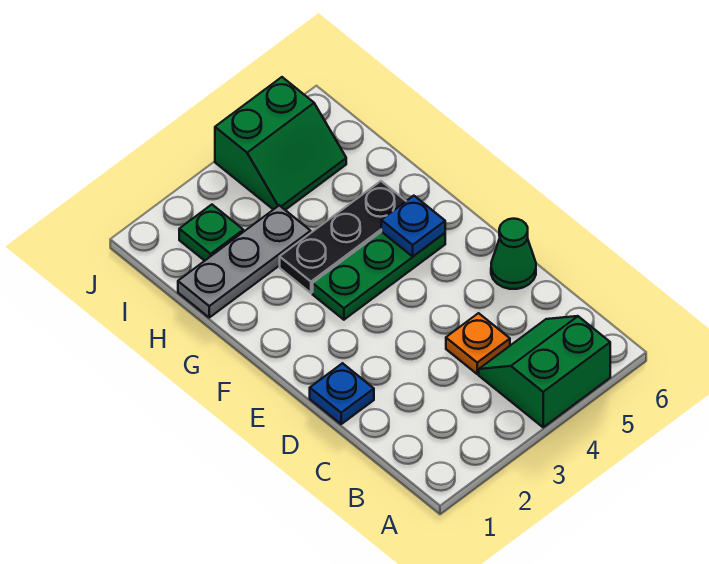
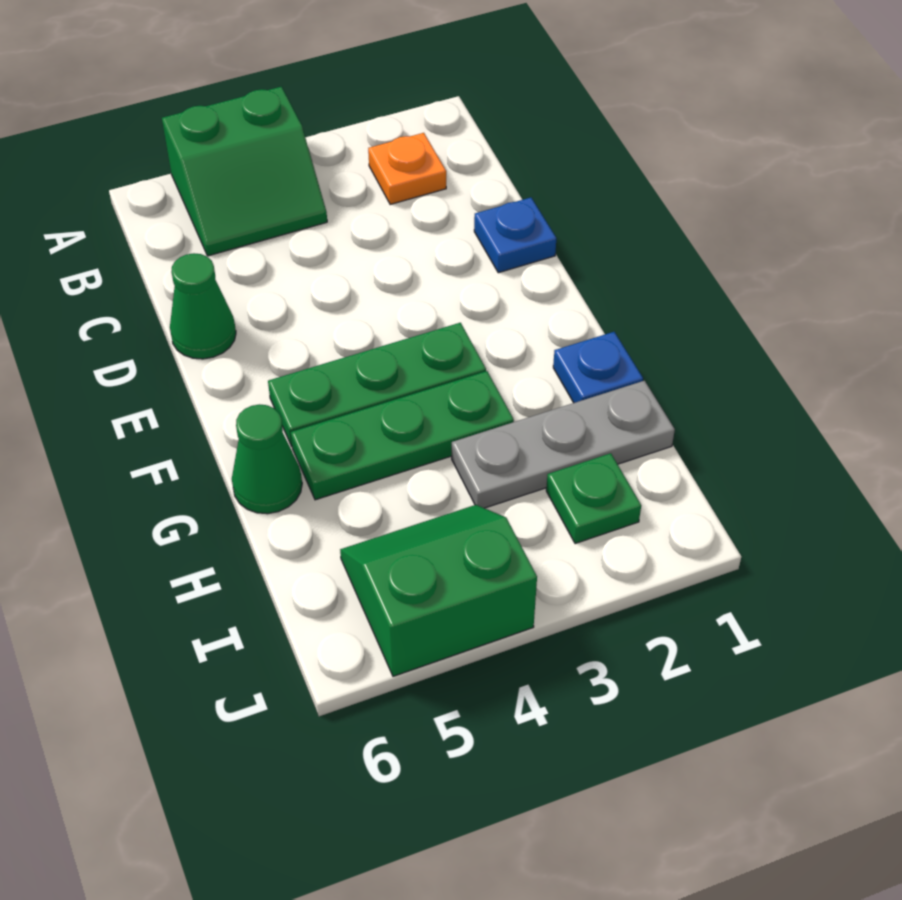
orange 1x1 plate [446,313,510,374] -> orange 1x1 plate moved to [368,133,446,205]
blue 1x1 plate [381,196,445,256] -> blue 1x1 plate moved to [553,332,643,403]
black 1x3 plate [280,181,406,293] -> green 1x3 plate [291,371,514,500]
none -> green 1x1 cone [232,404,302,514]

